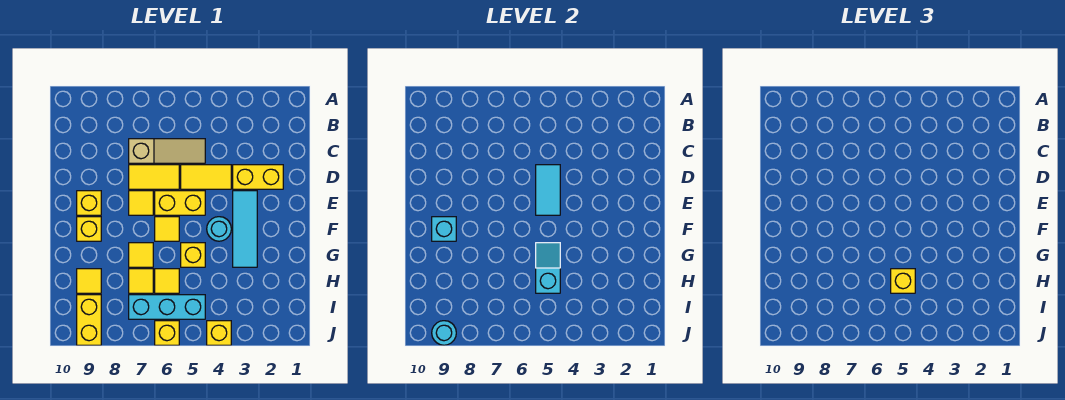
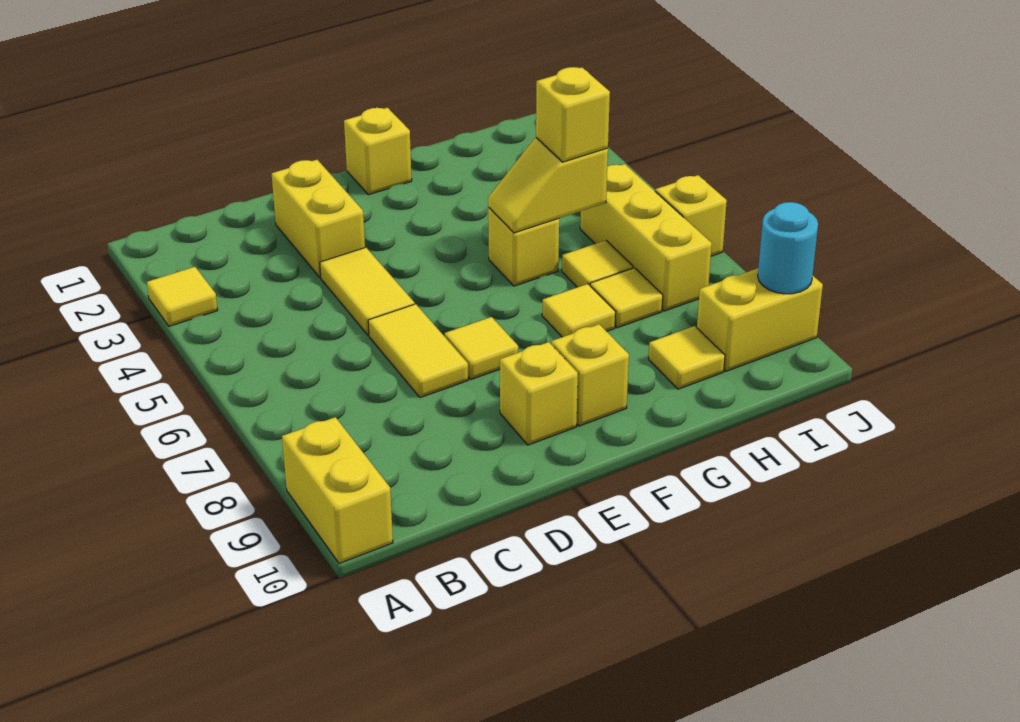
tan 1x3 slope [129,139,205,163] -> none
cyan 1x2 tile [536,165,560,215] -> none
cyan 1x3 tile [233,191,257,267] -> none
yellow 1x2 brick [155,191,205,215] -> yellow 1x2 brick moved to [282,417,393,563]
cyan 1x1 round brick [207,217,231,241] -> none
yellow 1x1 tile [155,217,179,241] -> yellow 1x1 tile moved to [147,267,218,326]
cyan 1x1 brick [432,217,456,241] -> none
cyan 1x2 slope [536,243,560,293] -> yellow 1x2 slope [488,138,608,233]
cyan 1x3 brick [129,295,205,319] -> yellow 1x3 brick [580,164,712,311]
yellow 1x1 brick [207,321,231,345] -> yellow 1x1 brick moved to [344,108,412,195]

